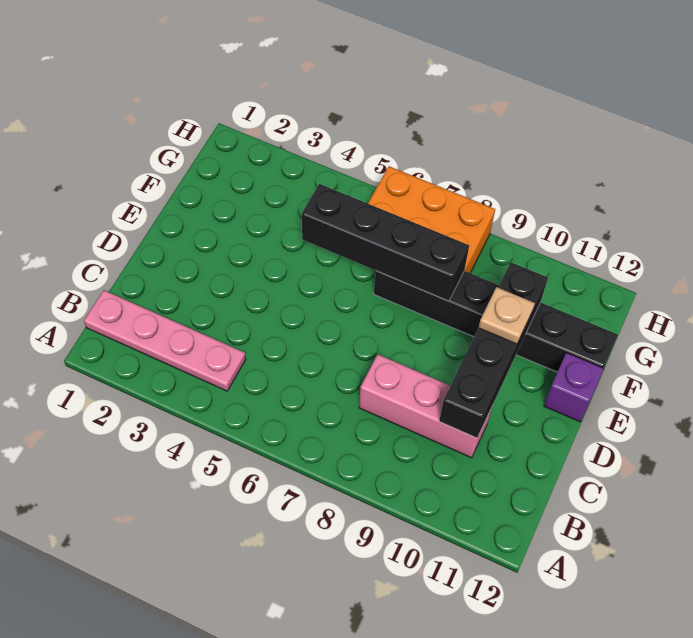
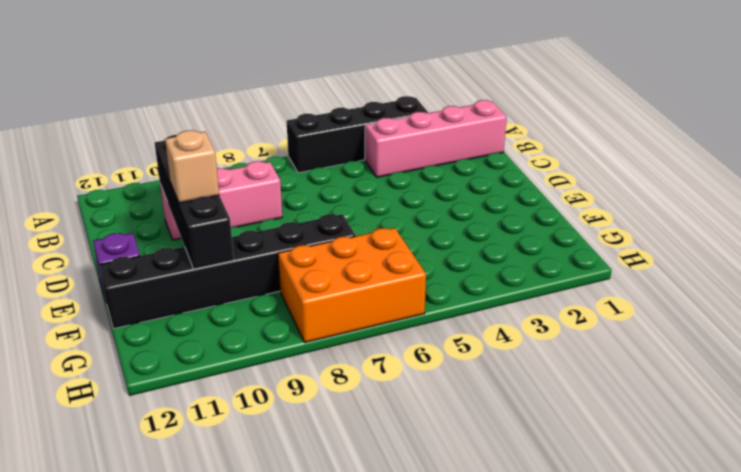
pink 1x4 plate [84,290,246,391] -> pink 1x4 brick [365,100,507,177]
tan 1x1 plate [479,287,535,344] -> tan 1x1 brick [165,130,219,203]
black 1x4 brick [302,184,469,301] -> black 1x4 brick moved to [287,96,428,173]

